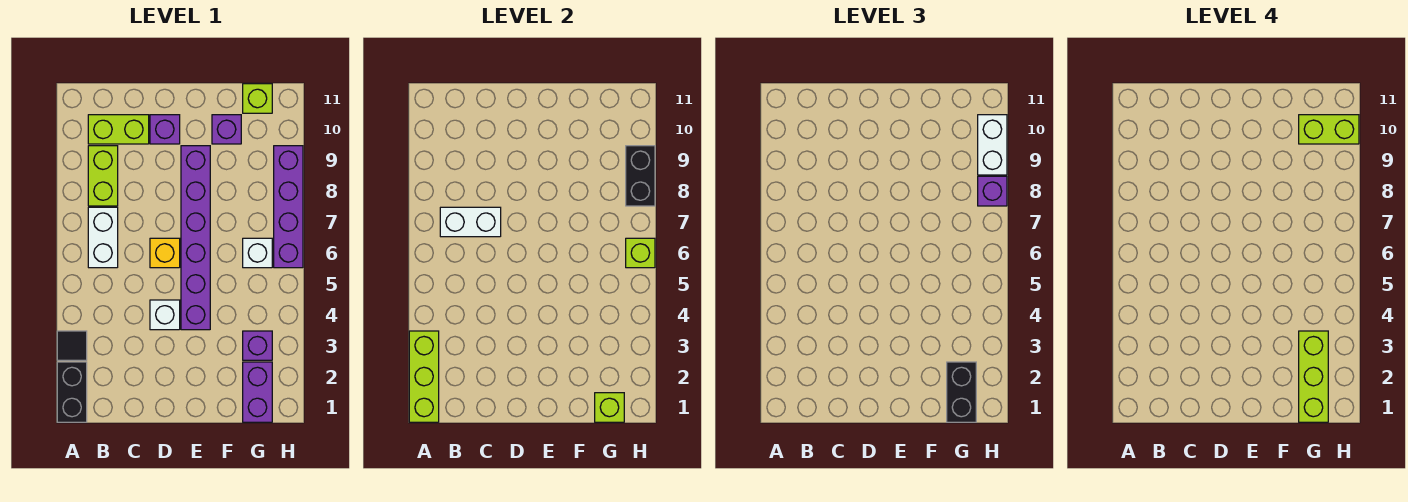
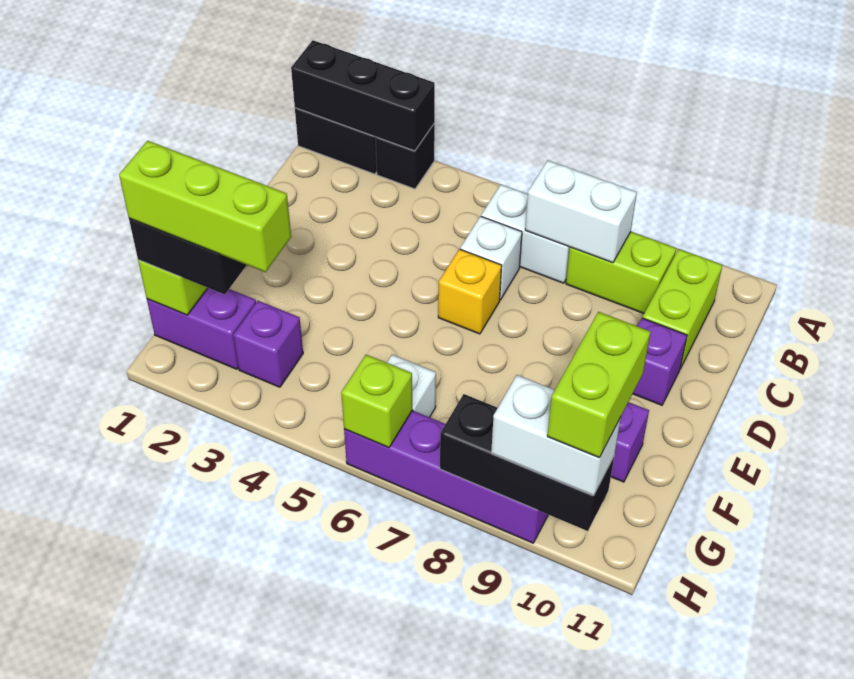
lime 1x3 brick [409,331,439,422] -> black 1x3 brick [291,40,435,151]
black 1x1 tile [57,331,87,360] -> black 1x1 brick [376,123,435,189]
white 1x2 brick [440,207,501,237] -> white 1x2 brick turned to [525,160,637,263]
white 1x1 brick [150,300,180,330] -> white 1x1 brick moved to [460,216,522,300]
purple 1x6 brick [181,146,210,330] -> none
lime 1x1 brick [243,84,272,113] -> none
black 1x2 brick [626,146,655,206] -> black 1x3 brick [440,394,614,531]
purple 1x1 brick [978,176,1007,206] -> none

